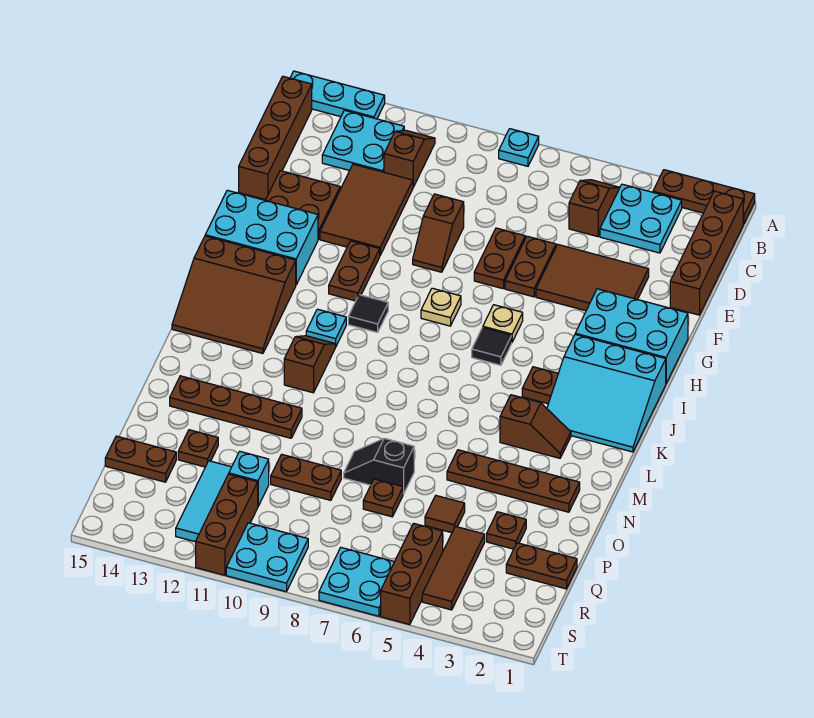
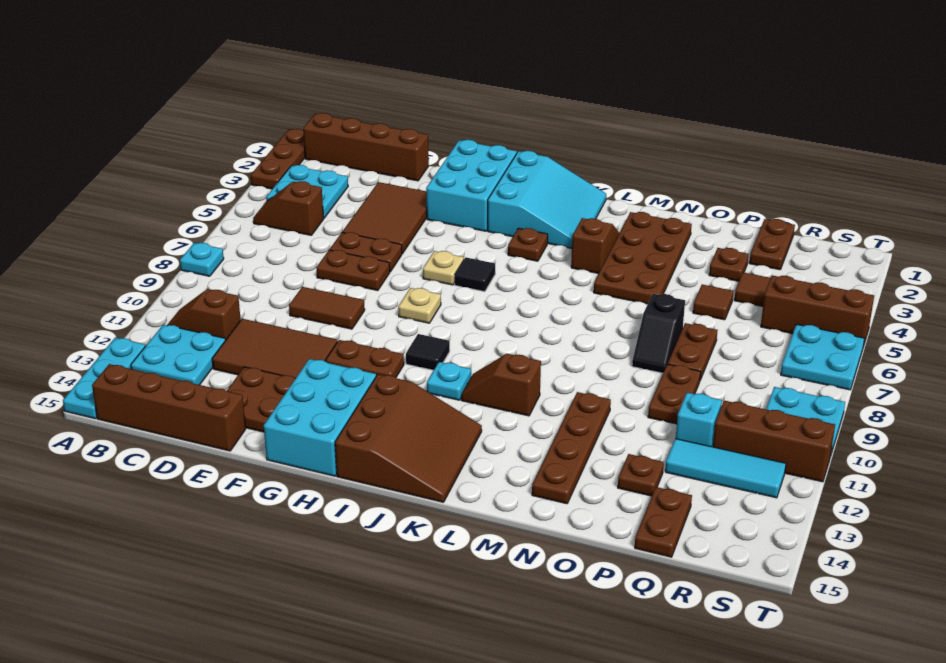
brown 1x2 slope [413,194,464,272] -> brown 1x2 tile [289,287,365,329]
brown 1x4 plate [447,450,580,512] -> brown 2x4 plate [594,212,692,304]
brown 1x1 plate [363,479,403,517] -> brown 1x2 plate [668,323,718,380]

